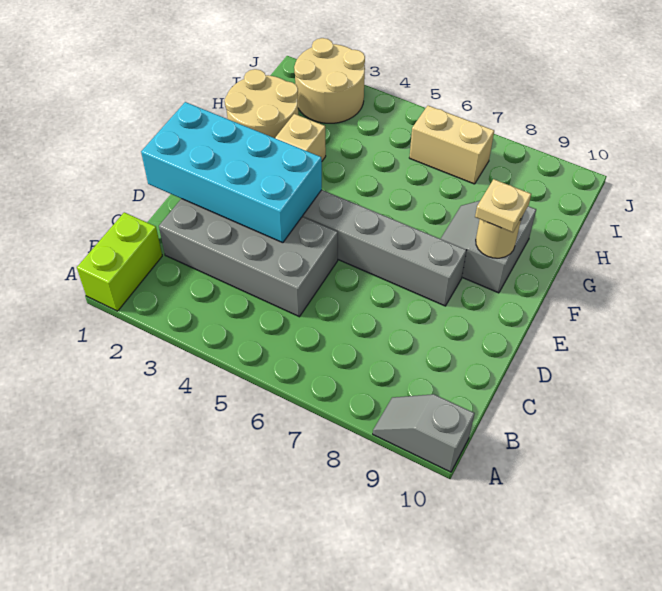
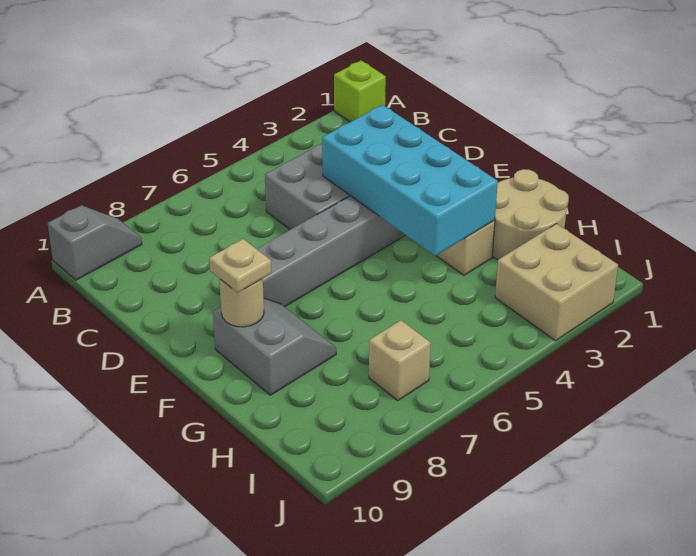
lime 1x2 brick [77,212,162,311] -> lime 1x1 brick [334,61,386,122]
cyan 2x4 brick [141,102,322,243] -> cyan 2x4 brick turned to [322,105,498,256]
tan 2x2 round brick [294,38,365,123] -> tan 2x2 brick [495,224,618,341]
tan 1x2 brick [409,106,494,184] -> tan 1x1 brick [369,320,431,400]

